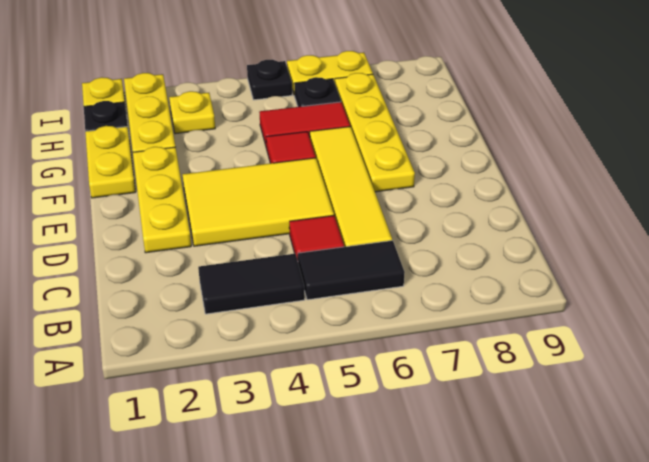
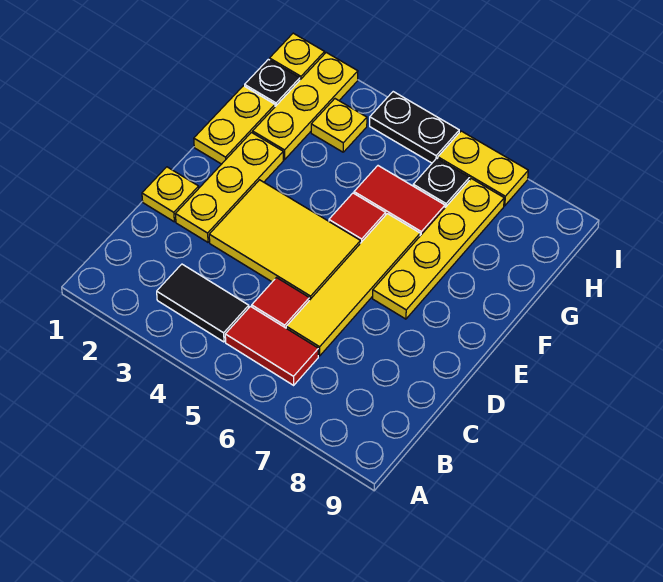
black 1x2 tile [298,240,405,300] -> red 1x2 tile [225,306,318,385]
none -> yellow 1x1 plate [142,167,199,222]
black 1x1 plate [247,60,292,100] -> black 1x2 plate [370,92,459,163]

